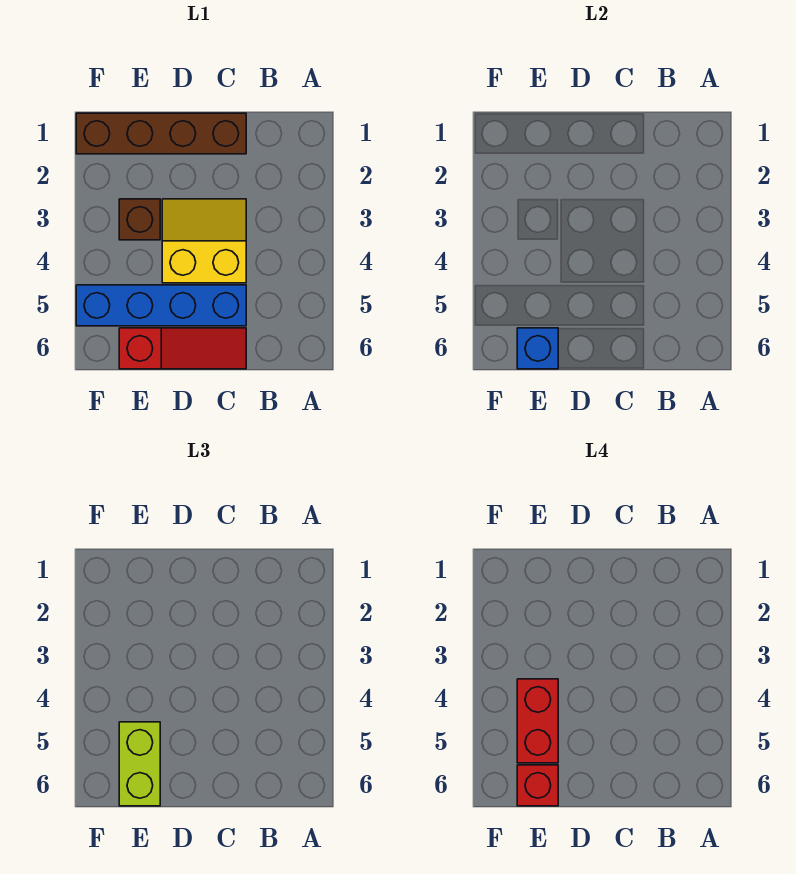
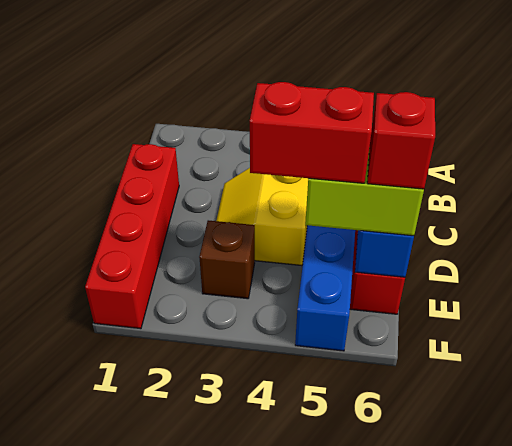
brown 1x4 brick [76,113,246,154] -> red 1x4 brick [85,144,179,329]

